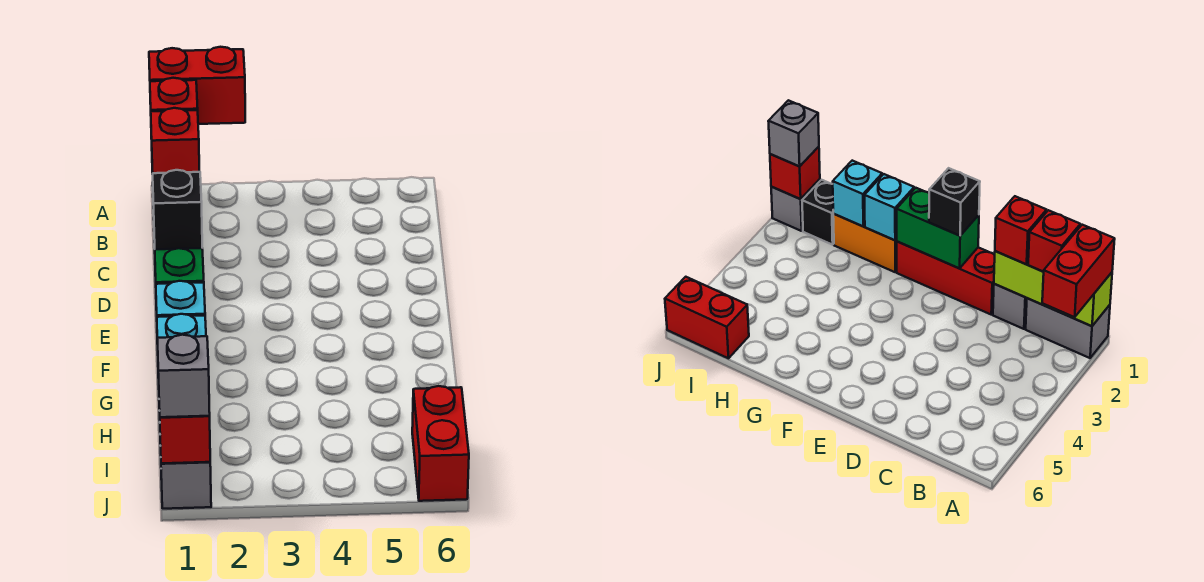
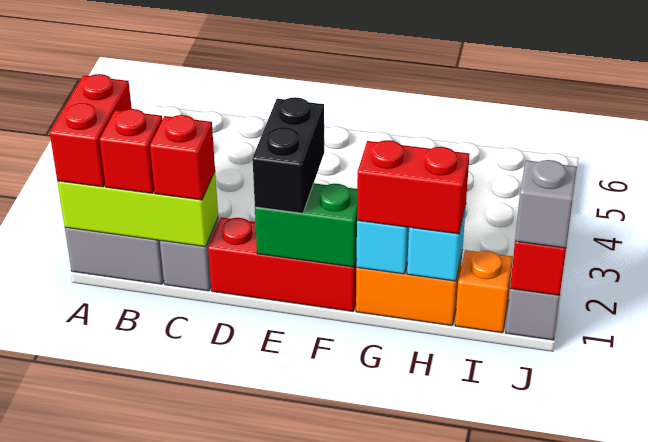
black 1x1 brick [153,170,202,249] -> black 1x2 brick [252,97,324,213]
black 1x1 brick [802,180,834,245] -> orange 1x1 brick [455,250,513,333]
red 1x2 brick [412,386,469,501] -> red 1x2 brick moved to [357,140,469,234]

